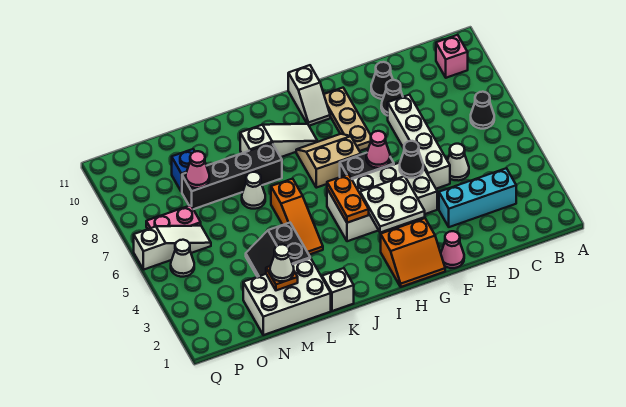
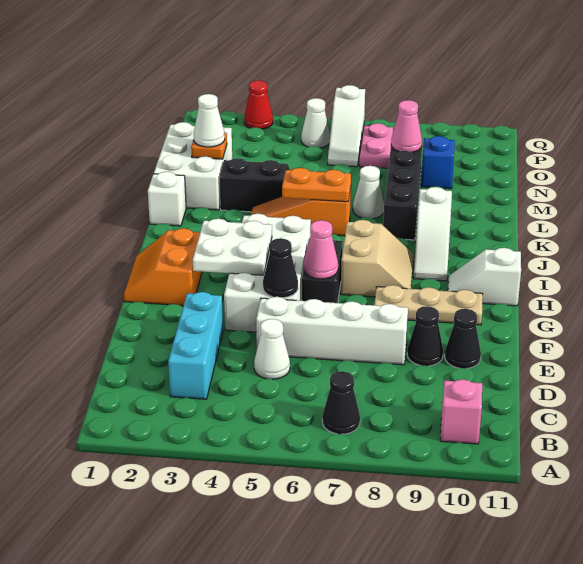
pink 1x1 cone [441,231,464,268] -> none
orange 1x2 plate [327,174,369,223] -> orange 1x2 plate moved to [282,168,351,202]
none -> red 1x1 cone [244,81,273,129]

